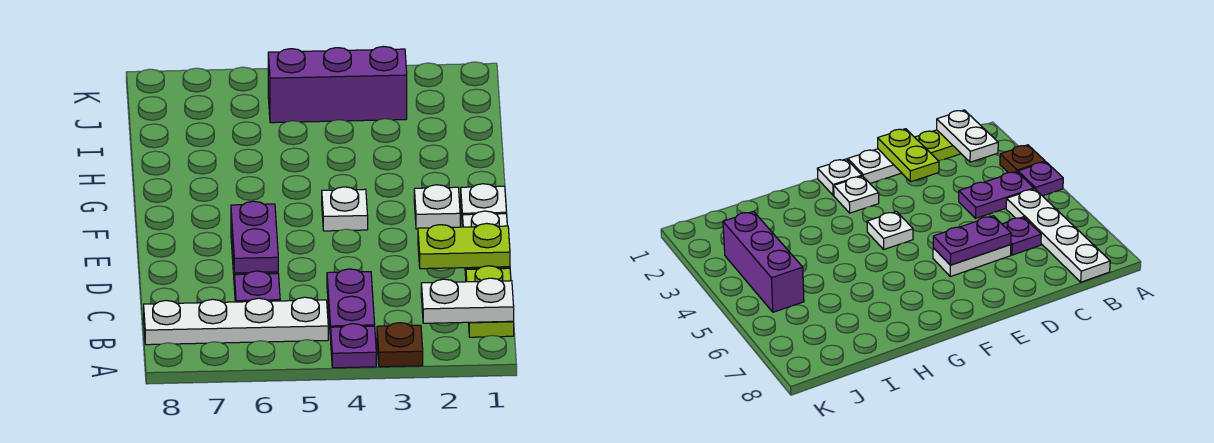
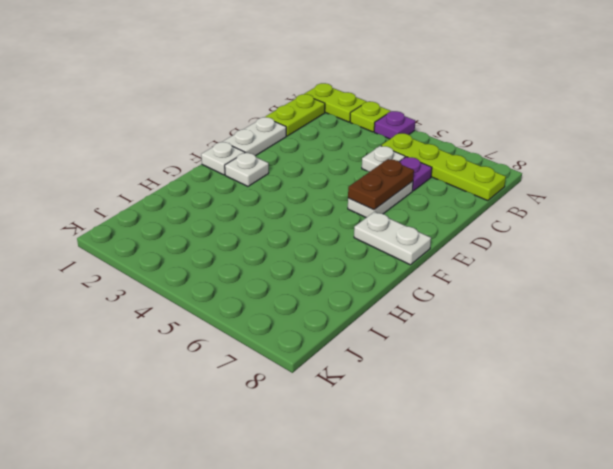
brown 1x1 plate [377,323,423,367] -> lime 1x1 plate [350,102,391,132]
white 1x2 plate [421,278,514,323] -> white 1x2 plate moved to [354,212,431,265]
purple 1x2 plate [327,269,375,339] -> none
white 1x4 plate [144,297,328,345] -> lime 1x4 plate [381,133,506,201]
lime 1x2 plate [418,223,510,269] -> lime 1x2 plate moved to [305,83,367,122]
purple 1x2 plate [231,201,278,273] -> brown 1x2 plate [348,159,414,210]
white 1x1 plate [322,187,368,231] -> white 1x1 plate moved to [362,146,405,172]
purple 1x3 brick [268,46,407,123] -> none

